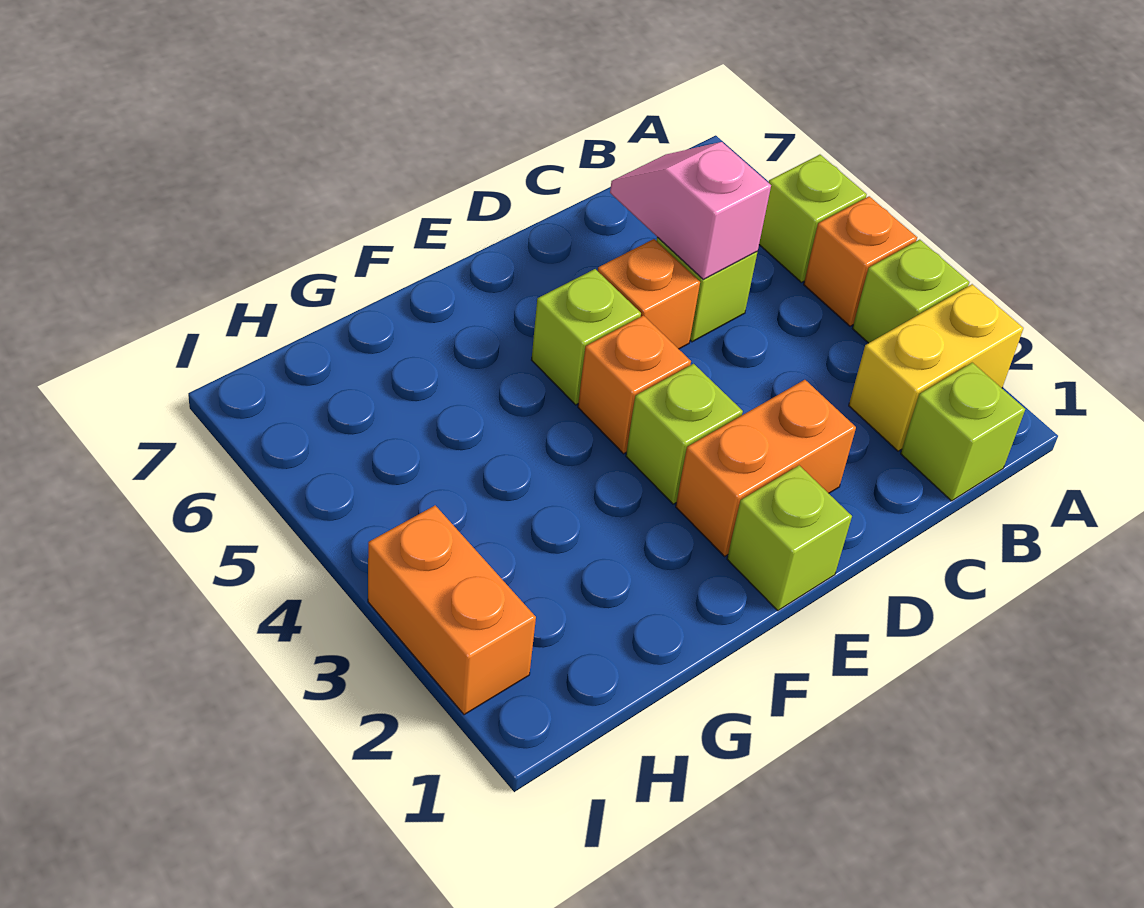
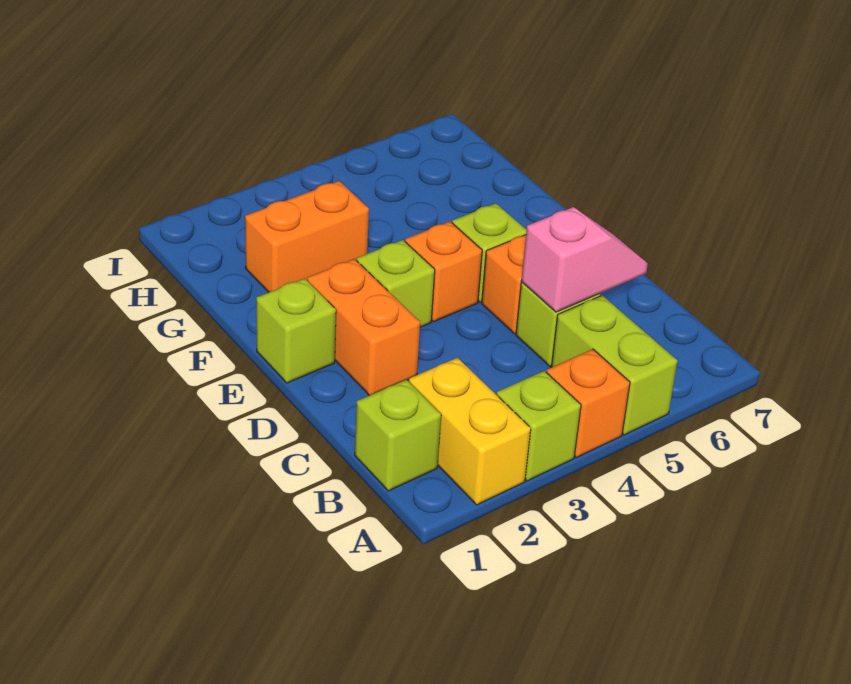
lime 1x1 brick [759,155,867,282] -> lime 1x2 brick [552,295,677,435]
orange 1x2 brick [368,505,536,715] -> orange 1x2 brick moved to [245,181,369,292]

